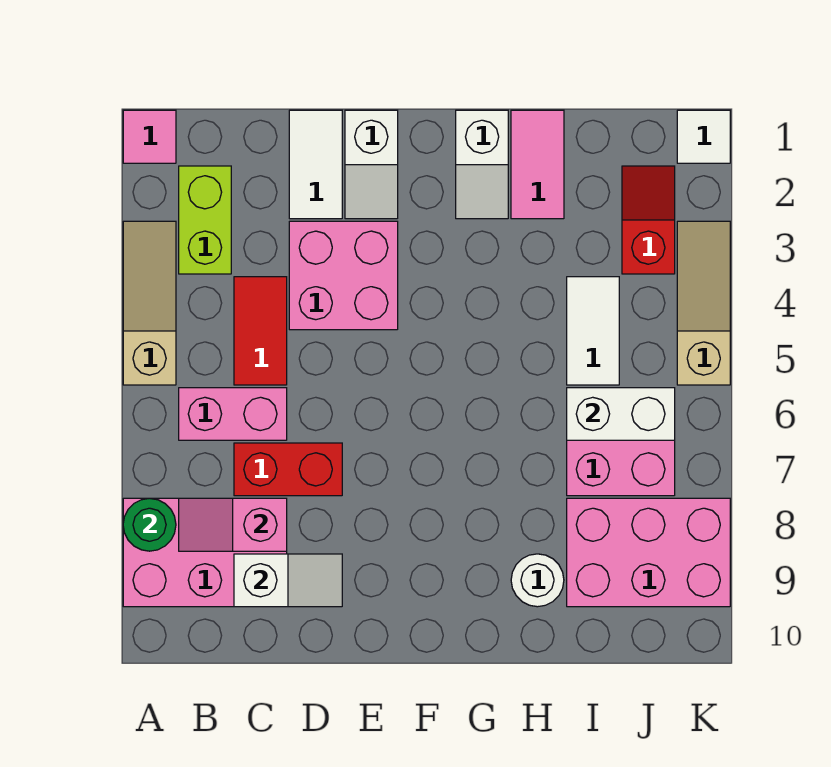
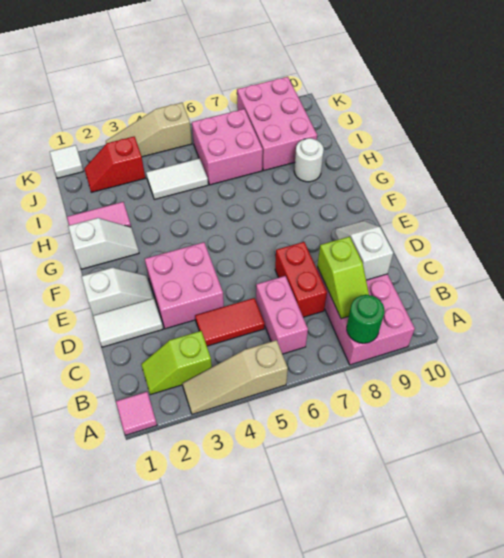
lime 1x2 brick [179,166,231,274] -> lime 1x2 slope [141,331,212,395]
pink 1x2 slope [179,498,287,551] -> lime 1x2 slope [317,237,369,319]
white 1x2 brick [567,388,675,440] -> none

